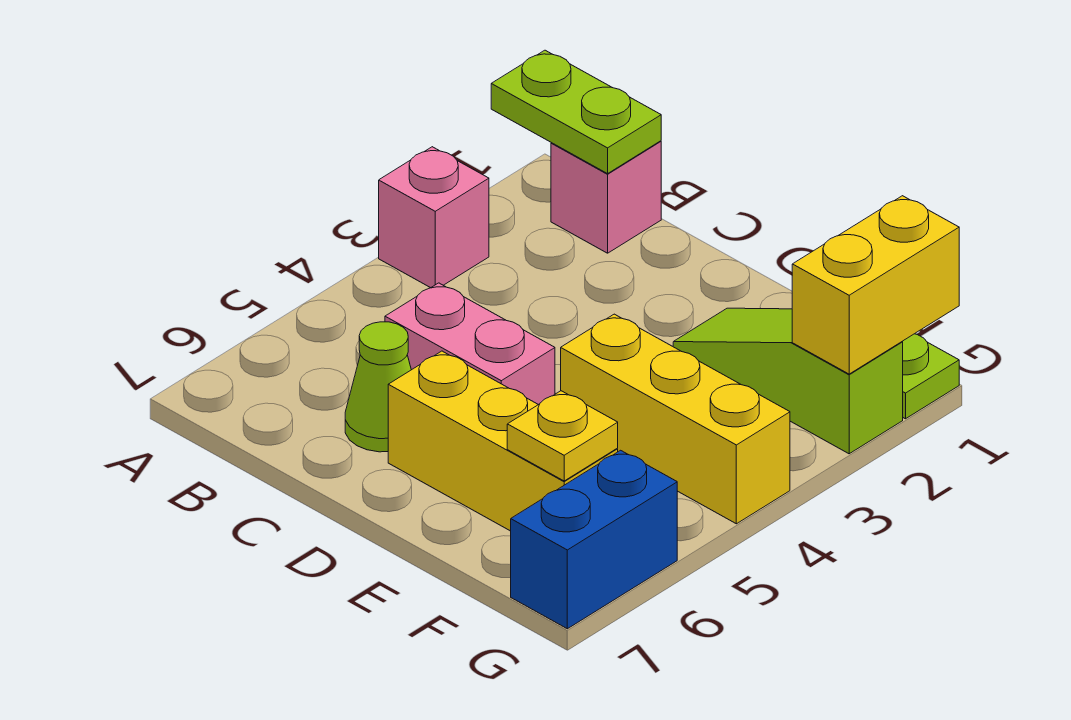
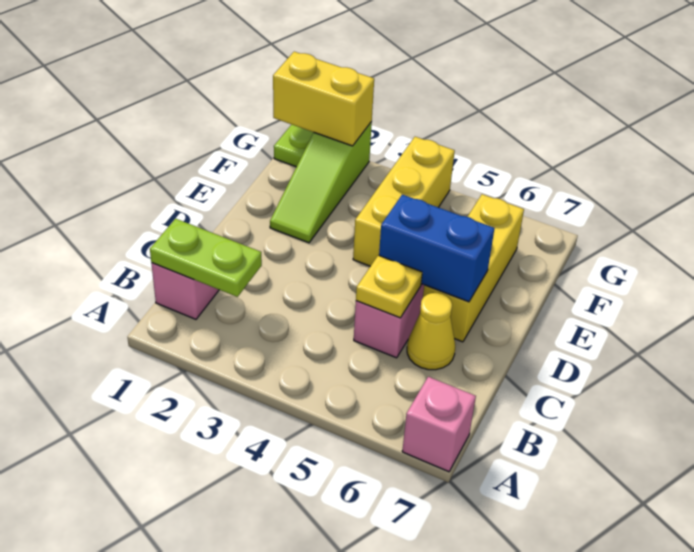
lime 1x2 plate [491,50,661,174] -> lime 1x2 plate turned to [150,219,262,297]
pink 1x1 brick [379,147,489,288] -> pink 1x1 brick moved to [402,377,476,472]
lime 1x1 cone [345,322,411,452] -> yellow 1x1 cone [407,293,455,370]
yellow 1x1 plate [507,391,618,481] -> yellow 1x1 plate moved to [356,255,422,318]
blue 1x2 brick [511,450,677,629] -> blue 1x2 brick moved to [379,195,494,302]

